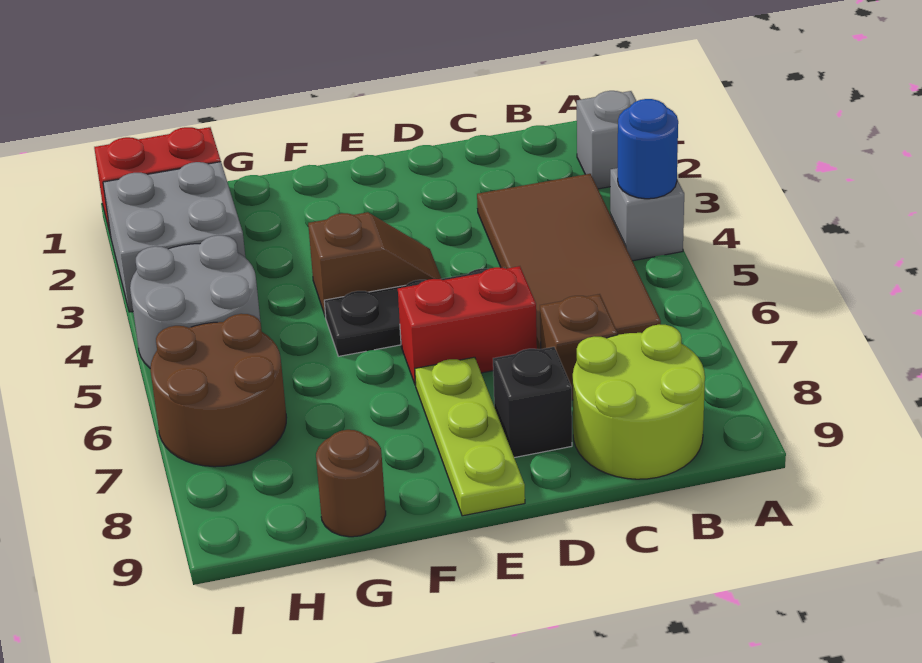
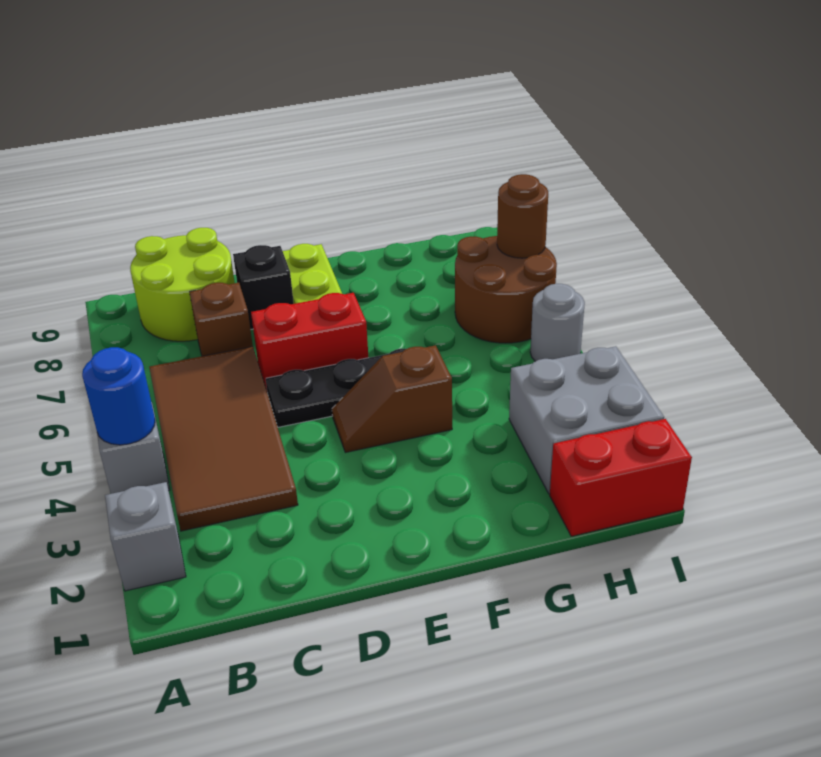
brown 1x1 round brick [316,430,386,537] -> brown 1x1 round brick moved to [497,174,548,258]
grey 2x2 round brick [130,235,260,369] -> grey 1x1 round brick [530,284,585,361]

